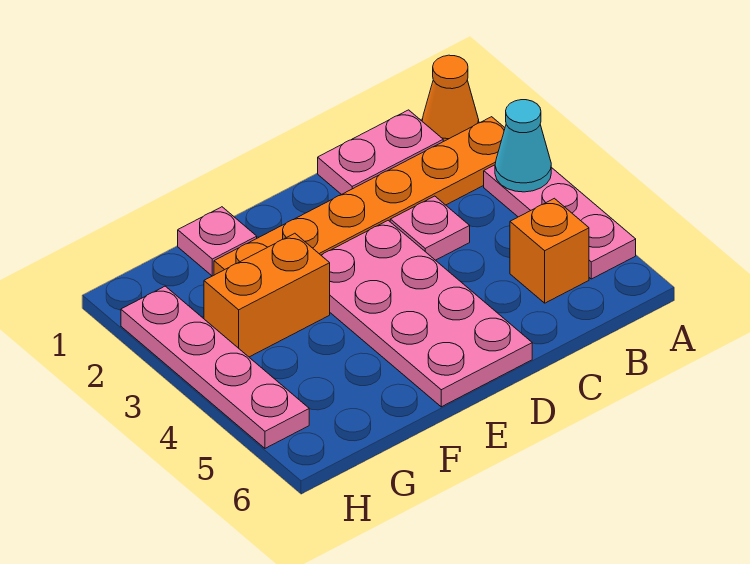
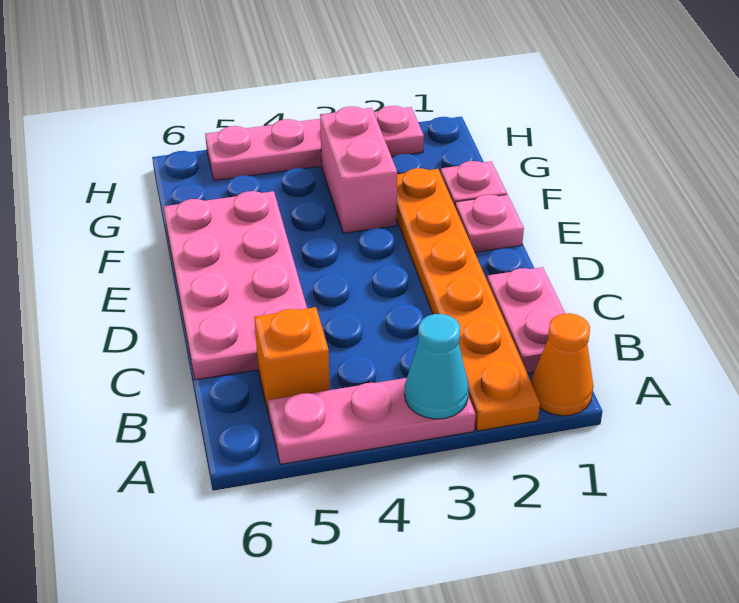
pink 1x1 plate [390,196,470,260] -> pink 1x1 plate moved to [455,195,524,252]
pink 2x4 plate [321,220,532,407] -> pink 2x4 plate turned to [164,191,307,380]
orange 1x2 brick [204,233,330,357] -> pink 1x2 brick [320,107,397,233]

